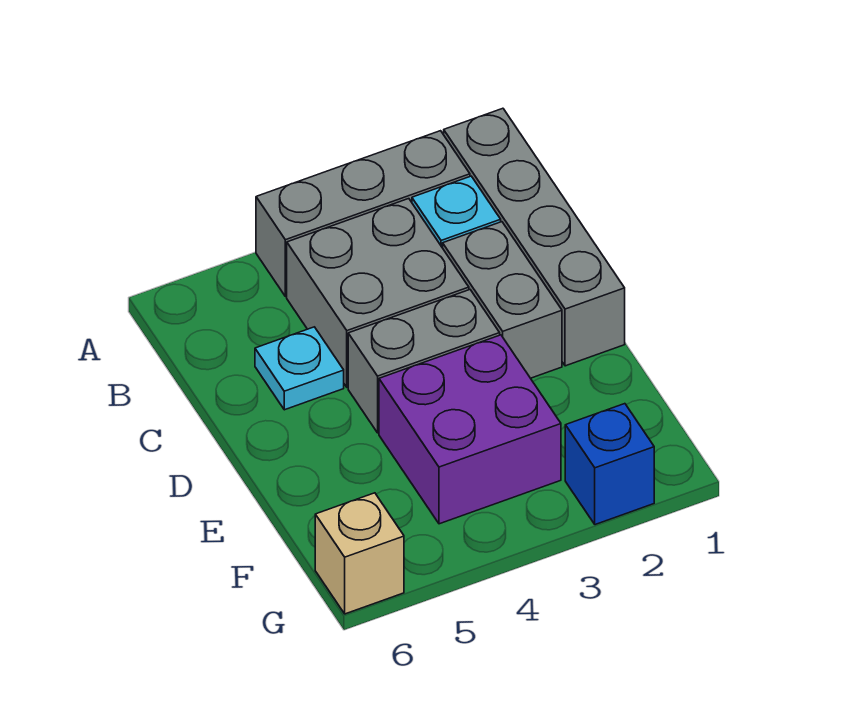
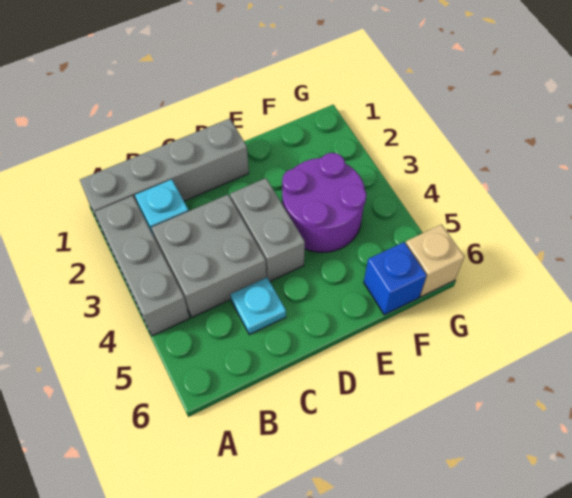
grey 1x2 brick [443,222,562,378] -> none
purple 2x2 brick [379,335,561,524] -> purple 2x2 round brick [282,153,366,252]
blue 1x1 brick [565,404,654,525] -> blue 1x1 brick moved to [364,242,427,315]

